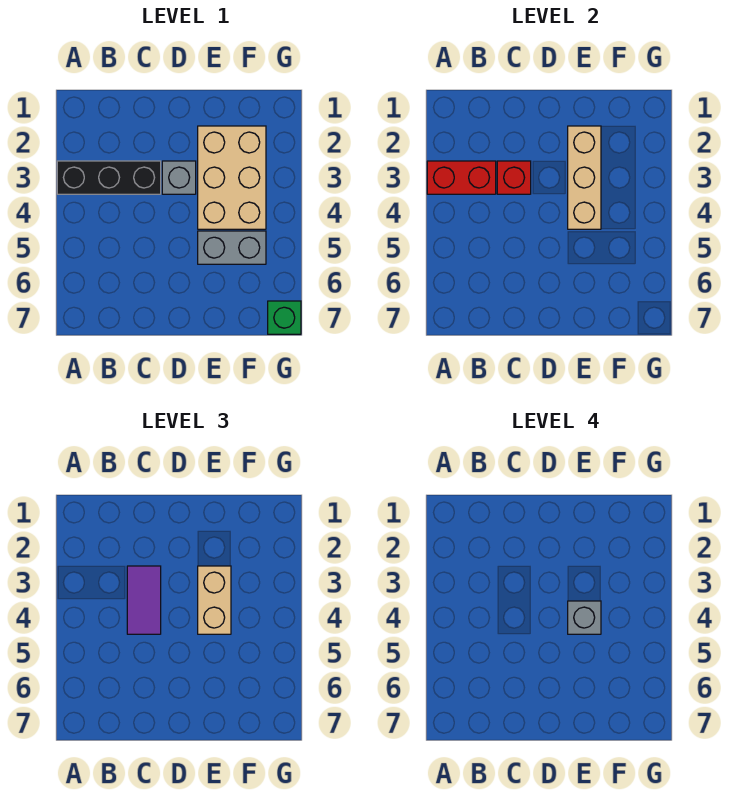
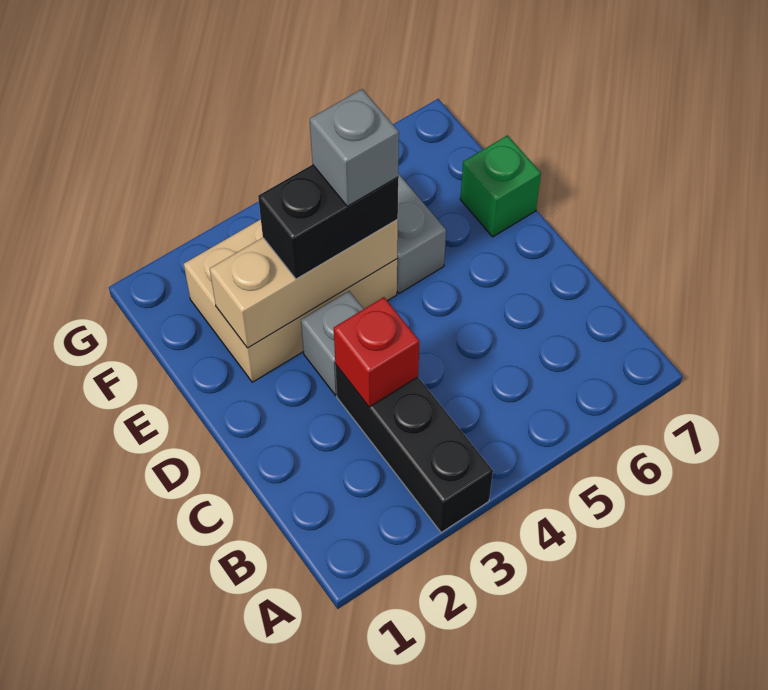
red 1x2 brick [427,161,496,194] -> none
purple 1x2 tile [127,566,161,634] -> none
tan 1x2 brick [198,566,231,634] -> black 1x2 brick [258,165,398,279]
green 1x1 brick [268,301,301,334] -> green 1x1 brick moved to [460,136,541,237]

